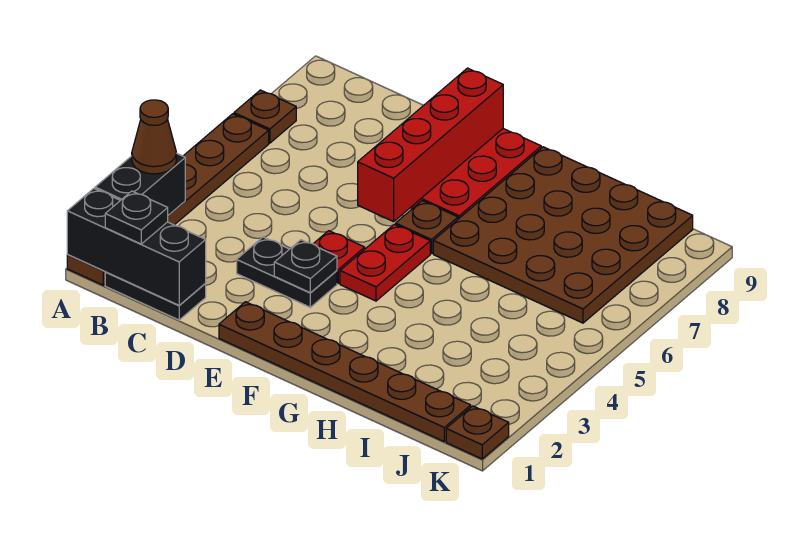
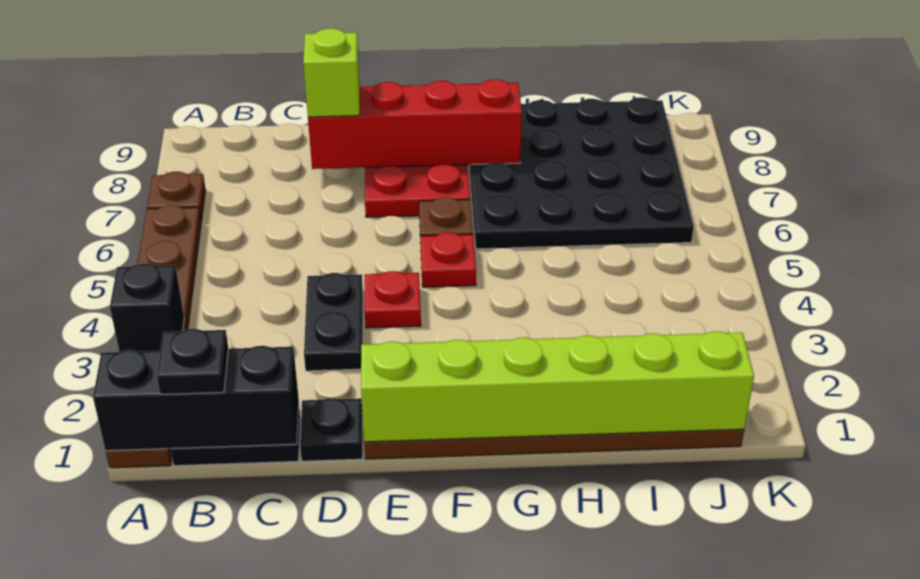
black 1x2 brick [95,153,185,215] -> black 1x1 brick [110,264,184,352]
brown 1x1 cone [132,100,176,174] -> none
black 1x2 plate [237,237,337,307] -> black 1x2 plate turned to [304,273,363,371]
none -> lime 1x1 brick [303,28,360,117]
none -> lime 1x6 brick [361,332,754,442]
black 1x1 plate [274,240,337,293] -> black 1x1 plate moved to [300,398,363,461]
red 1x4 brick [358,68,503,222] -> red 1x4 brick turned to [308,79,522,169]
red 1x2 plate [340,224,430,301] -> red 1x1 plate [420,232,476,287]
brown 4x4 plate [433,147,693,323] -> black 4x4 plate [469,97,694,249]
brown 1x1 plate [446,406,509,459] -> none

